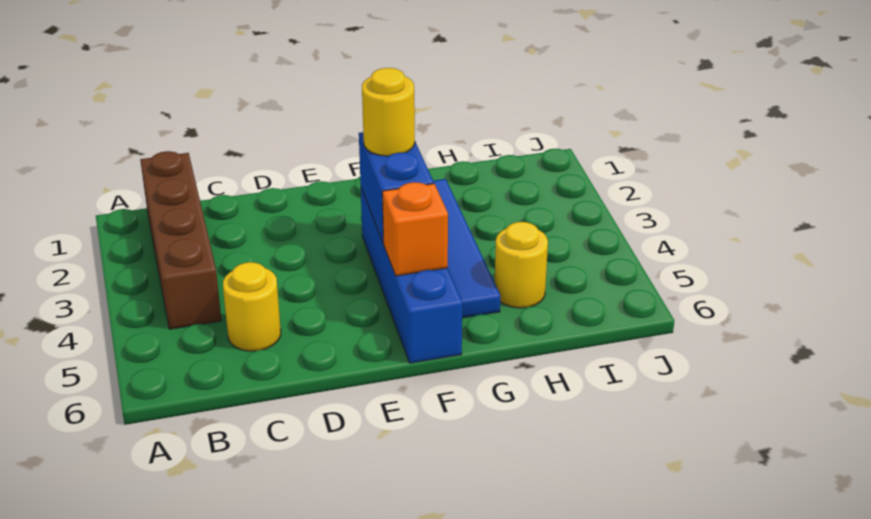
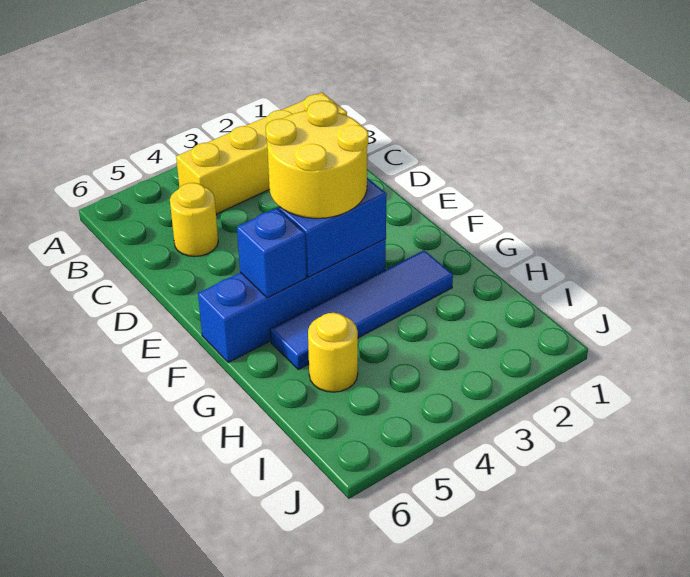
brown 1x4 brick [140,151,221,329] -> yellow 1x4 brick [176,93,347,214]
yellow 1x1 round brick [362,68,415,156] -> yellow 2x2 round brick [266,101,368,218]
orange 1x1 brick [382,182,448,276] -> blue 1x1 brick [237,208,306,298]

